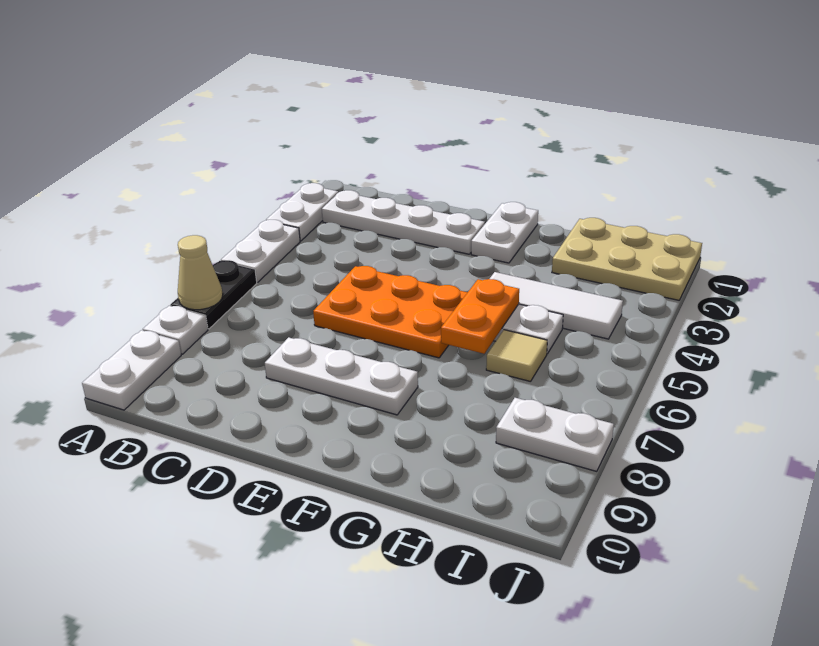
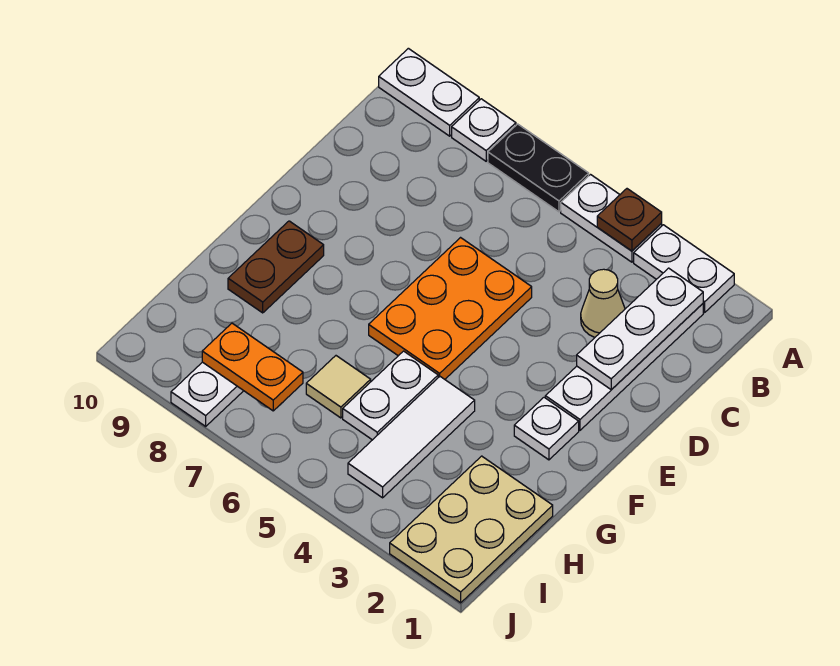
none -> brown 1x1 plate [597,189,662,251]
tan 1x1 cone [178,235,223,310] -> tan 1x1 cone moved to [581,269,625,337]
white 1x3 plate [265,337,418,415] -> white 1x3 plate moved to [577,268,703,390]
white 1x2 plate [471,202,538,263] -> white 1x1 plate [514,397,579,460]
none -> brown 1x2 plate [228,221,324,313]
orange 1x2 plate [441,279,519,354] -> orange 1x2 plate moved to [202,323,303,411]

